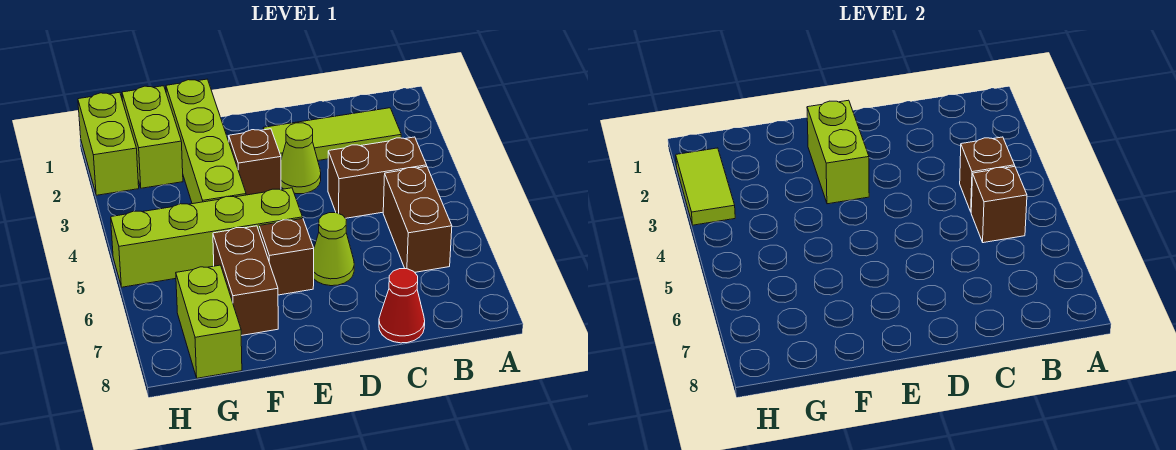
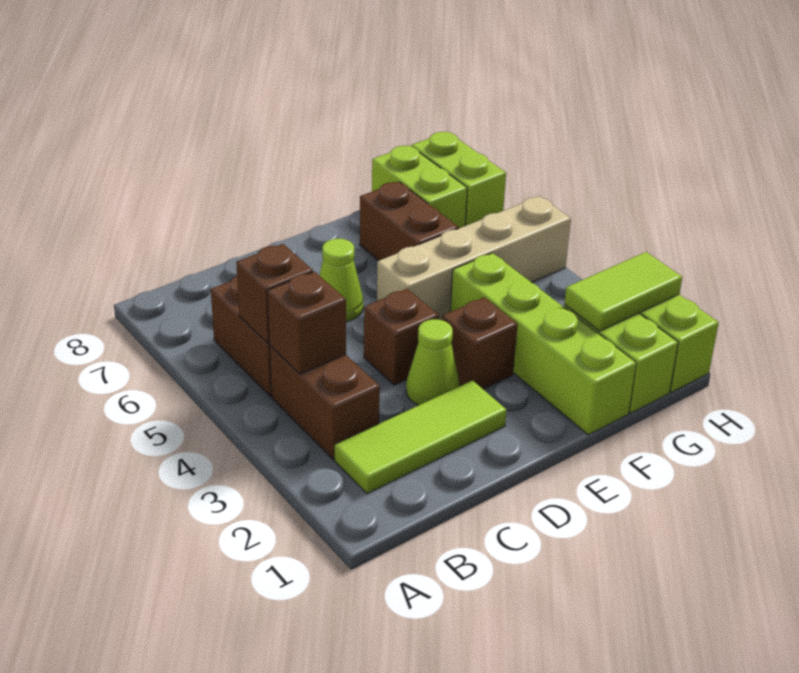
brown 1x2 brick [328,137,427,218] -> brown 1x2 brick turned to [270,346,380,460]
red 1x1 cone [379,269,425,343] -> none
lime 1x2 brick [807,100,869,204] -> lime 1x2 brick moved to [411,132,506,226]
lime 1x4 brick [111,188,303,287] -> tan 1x4 brick [377,196,571,320]
brown 1x1 brick [259,219,314,295] -> brown 1x1 brick moved to [364,289,439,385]
lime 1x2 tile [676,148,735,225] -> lime 1x2 tile turned to [564,252,682,331]

